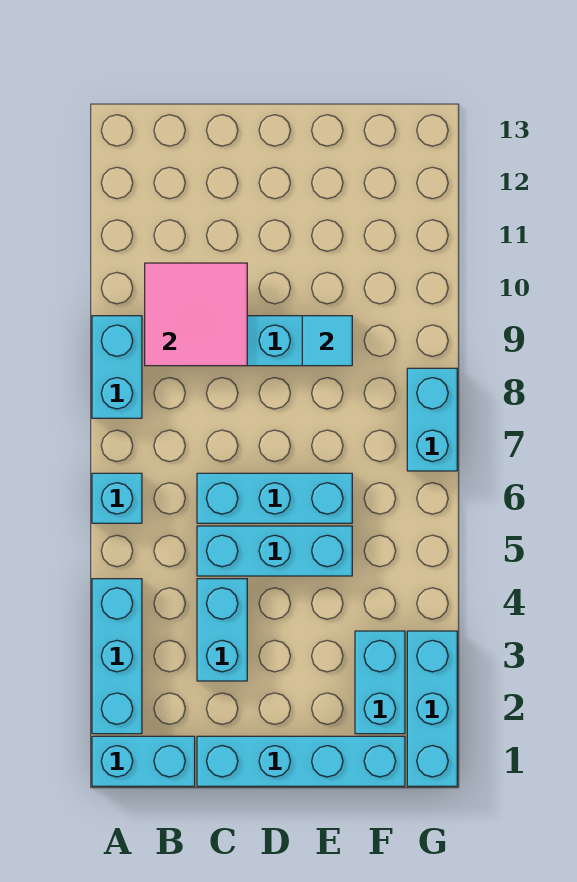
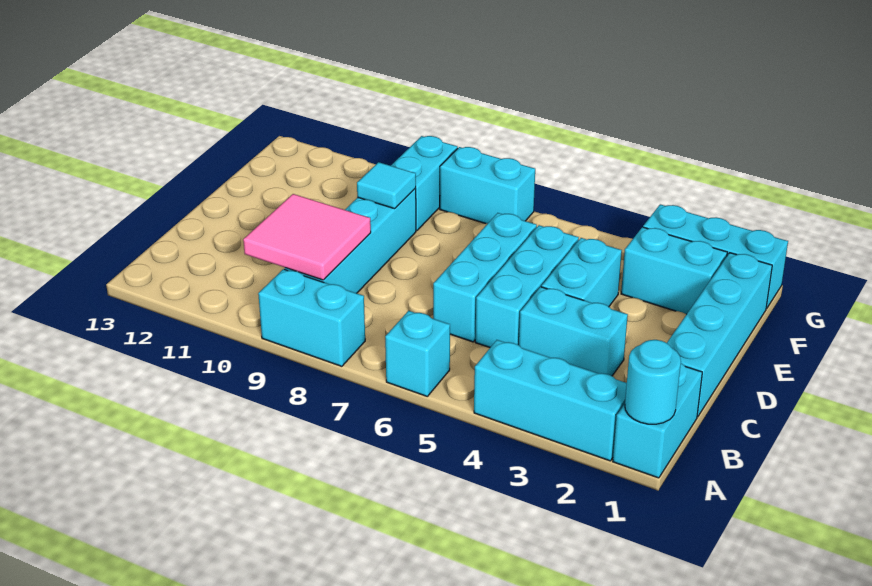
none -> cyan 1x1 round brick [625,340,681,424]
none -> cyan 1x2 brick [541,238,622,307]
none -> cyan 1x2 brick [391,136,458,231]

